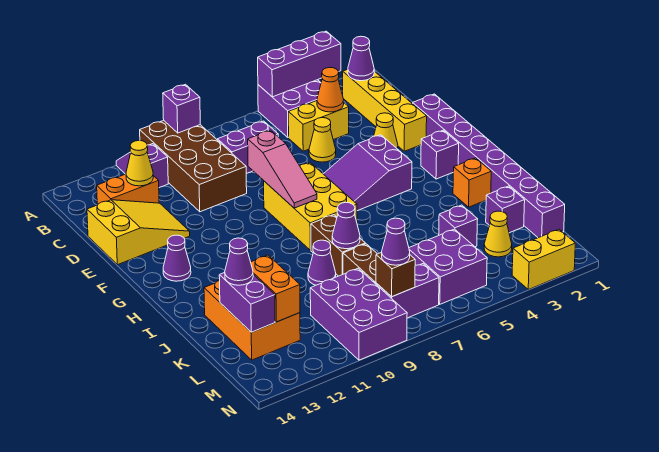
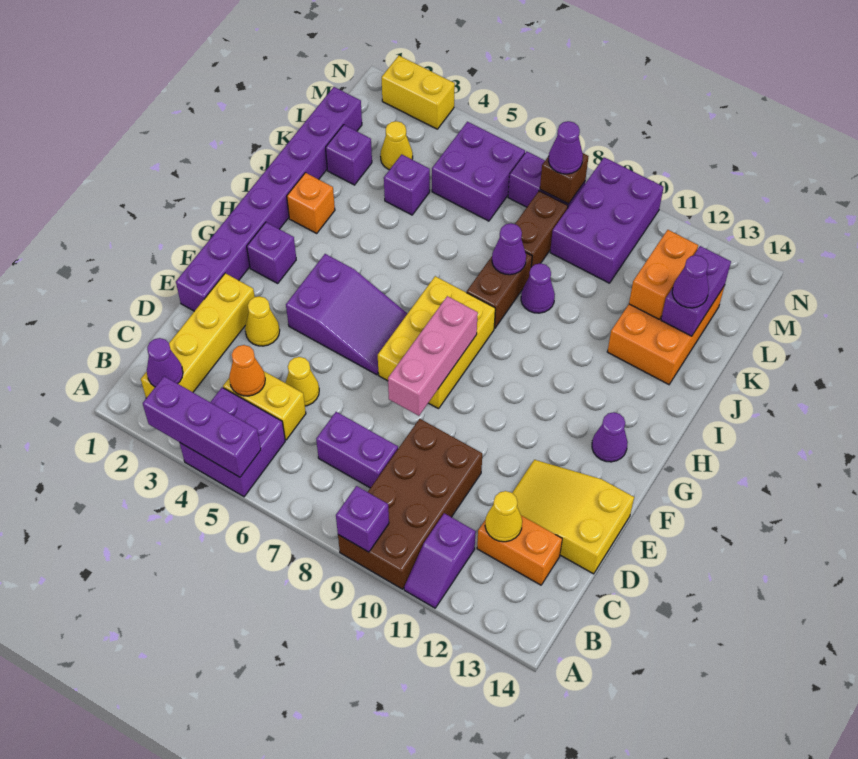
pink 1x3 slope [248,130,317,208] -> pink 1x3 brick [388,296,478,416]

